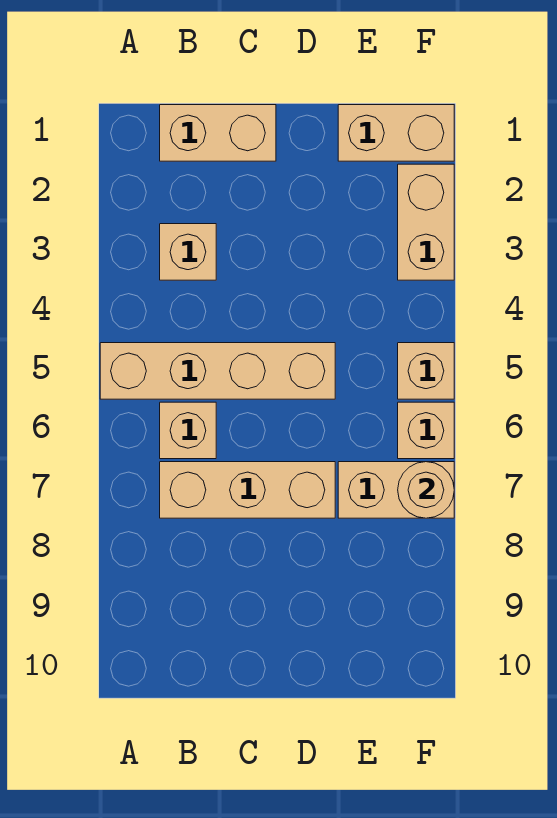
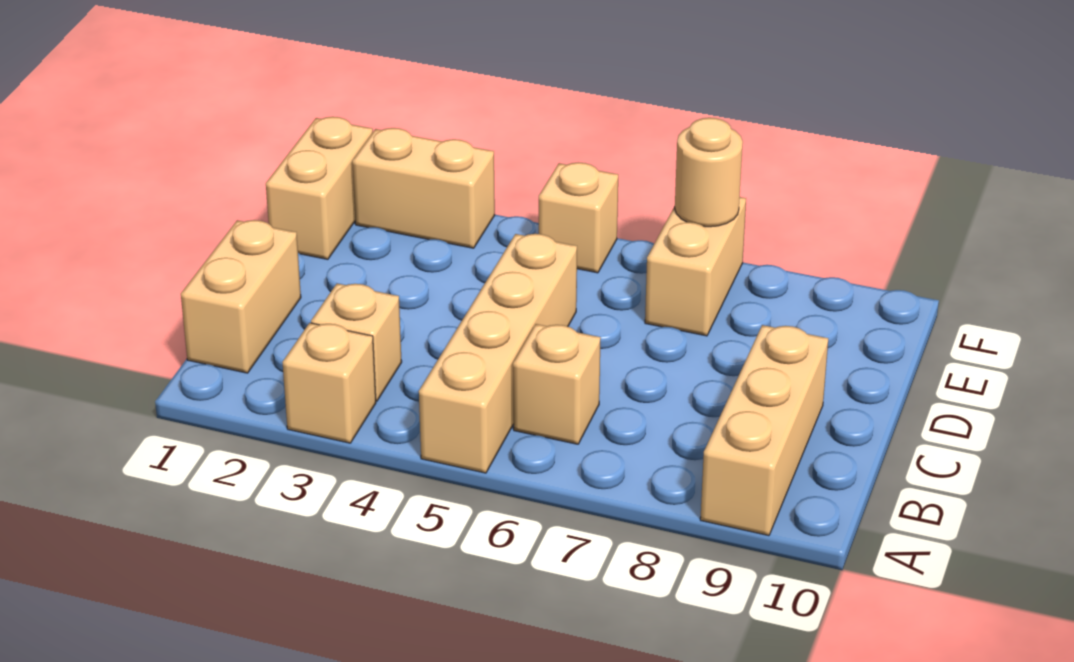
tan 1x3 brick [160,462,335,518] -> tan 1x3 brick moved to [700,325,828,536]
tan 1x1 brick [398,402,454,459] -> tan 1x1 brick moved to [282,323,376,443]

